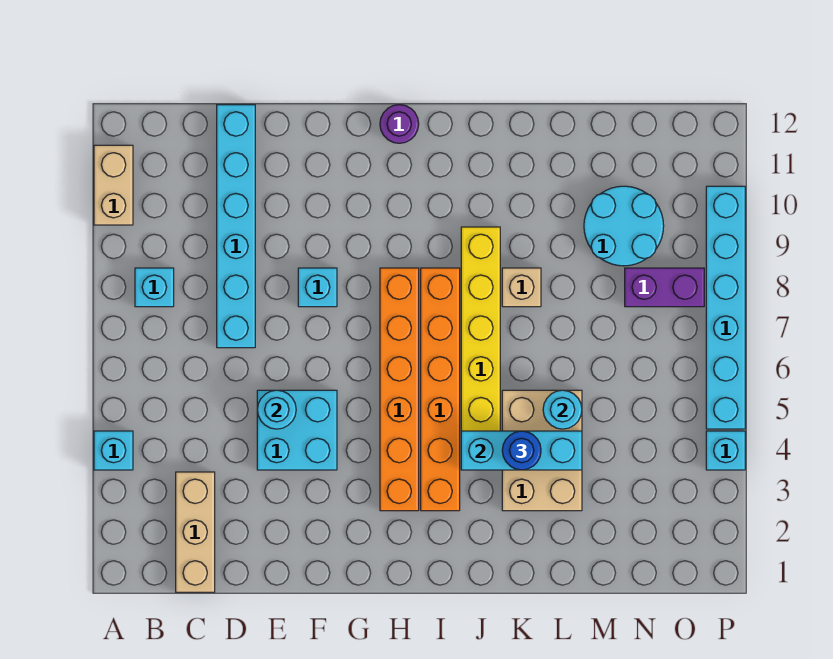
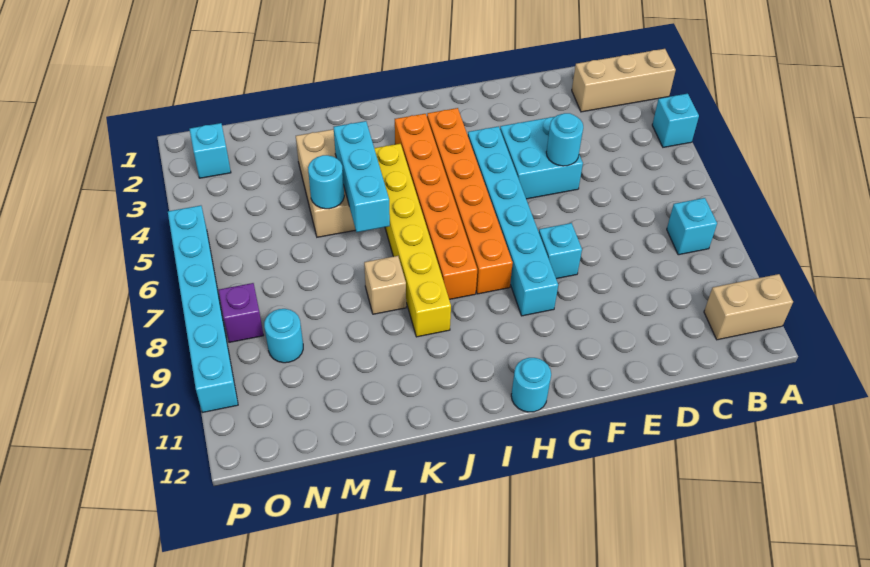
tan 1x2 brick [94,145,133,225] -> tan 1x2 brick turned to [704,274,793,340]
tan 1x3 brick [176,472,215,592] -> tan 1x3 brick turned to [572,49,676,112]
cyan 1x6 brick [217,105,255,348] -> cyan 1x6 brick moved to [468,126,558,316]
purple 1x1 round brick [380,105,419,143] -> cyan 1x1 round brick [511,358,551,412]
cyan 1x3 brick [461,431,582,470] -> cyan 1x3 brick turned to [334,121,390,232]
blue 1x1 round brick [502,431,541,470] -> none
cyan 2x2 round brick [584,186,664,266] -> cyan 1x1 round brick [264,309,303,363]
purple 1x2 brick [625,268,704,307] -> purple 1x1 brick [219,283,264,342]
cyan 1x1 brick [706,431,745,470] -> cyan 1x1 brick moved to [190,123,231,178]

